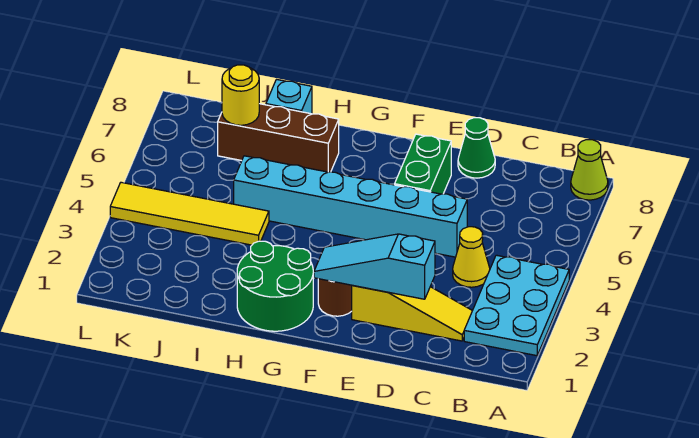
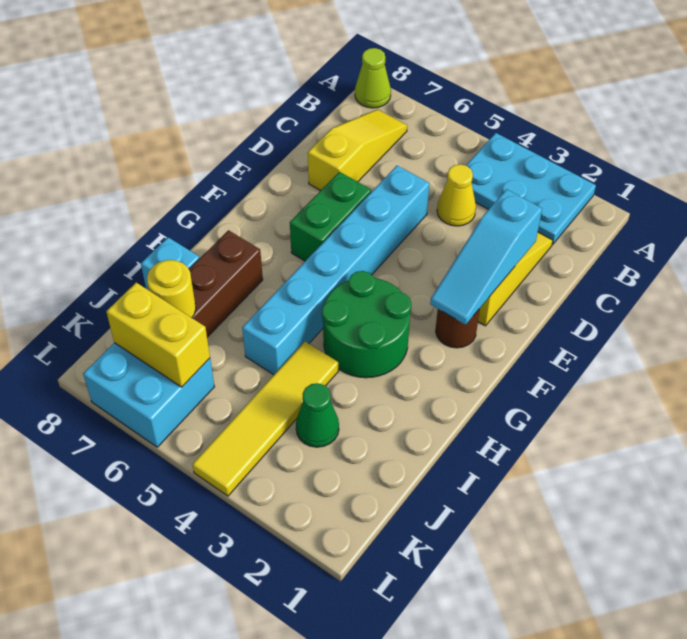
none -> yellow 1x3 slope [308,109,407,191]
green 1x1 cone [458,118,495,178] -> green 1x1 cone moved to [296,383,339,447]
green 1x2 brick [395,134,451,194] -> green 1x2 brick turned to [290,172,371,261]
green 2x2 round brick [237,241,313,331] -> green 2x2 round brick moved to [322,271,411,378]
none -> cyan 2x2 brick [83,343,214,447]
none -> yellow 1x2 brick [106,283,210,387]

